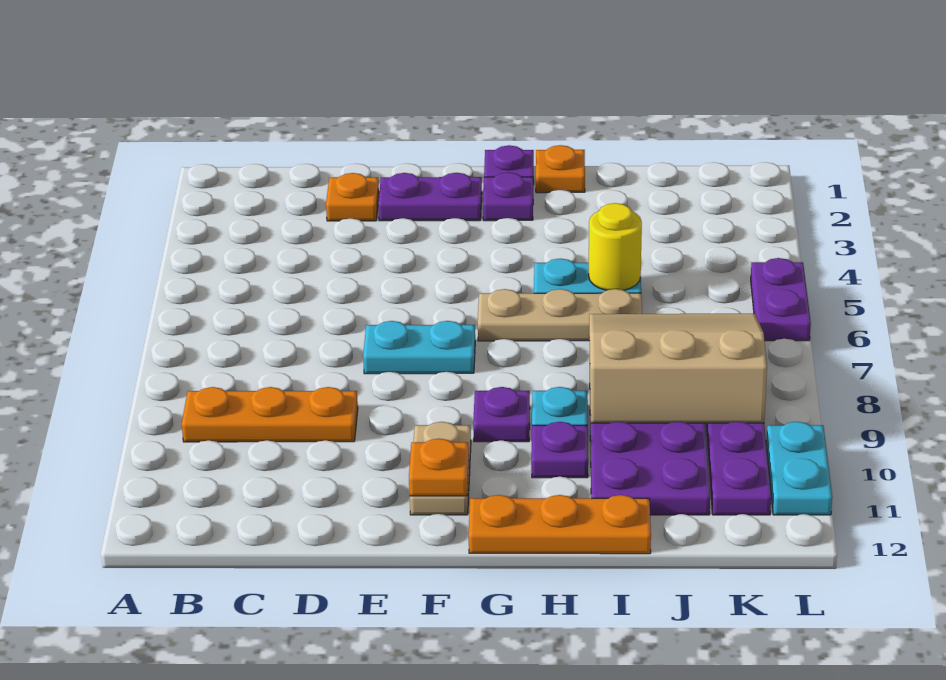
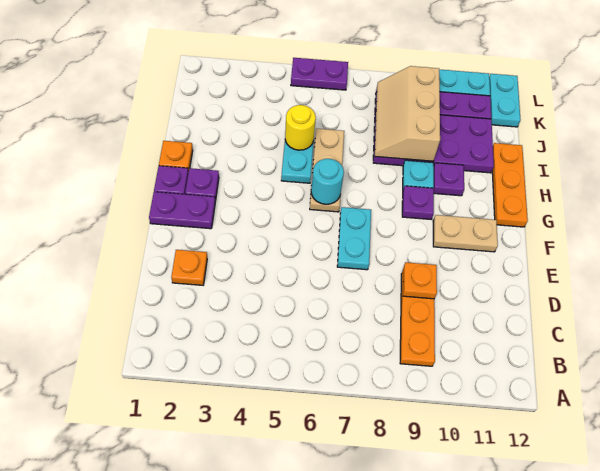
purple 1x2 plate [378,173,482,221] -> purple 1x2 plate turned to [149,192,215,229]
orange 1x1 plate [409,439,469,496] -> orange 1x1 plate moved to [403,262,437,299]
none -> cyan 1x1 round brick [311,159,344,204]
tan 3x3 slope [589,314,767,423] -> tan 2x3 slope [375,66,440,161]
none -> cyan 1x2 plate [489,74,521,127]

